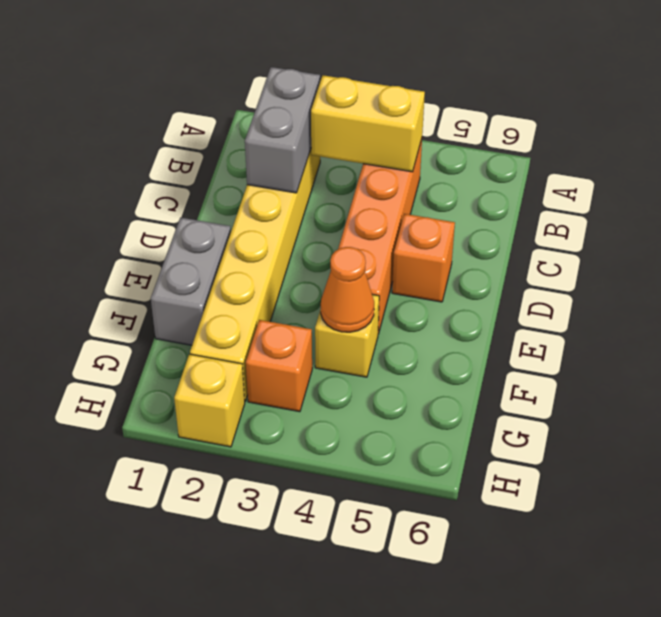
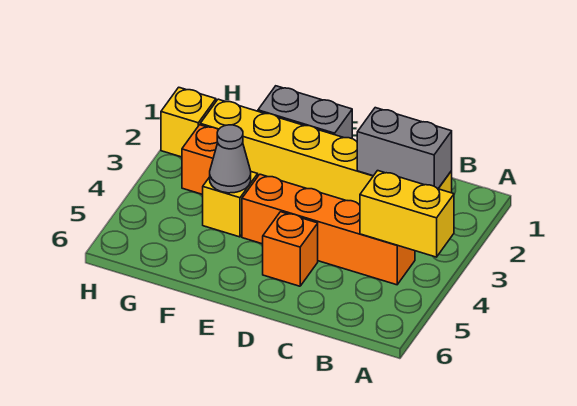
yellow 1x2 brick [311,75,425,172] -> yellow 1x2 brick turned to [360,171,454,257]
orange 1x1 cone [321,247,374,332] -> grey 1x1 cone [210,125,251,193]

